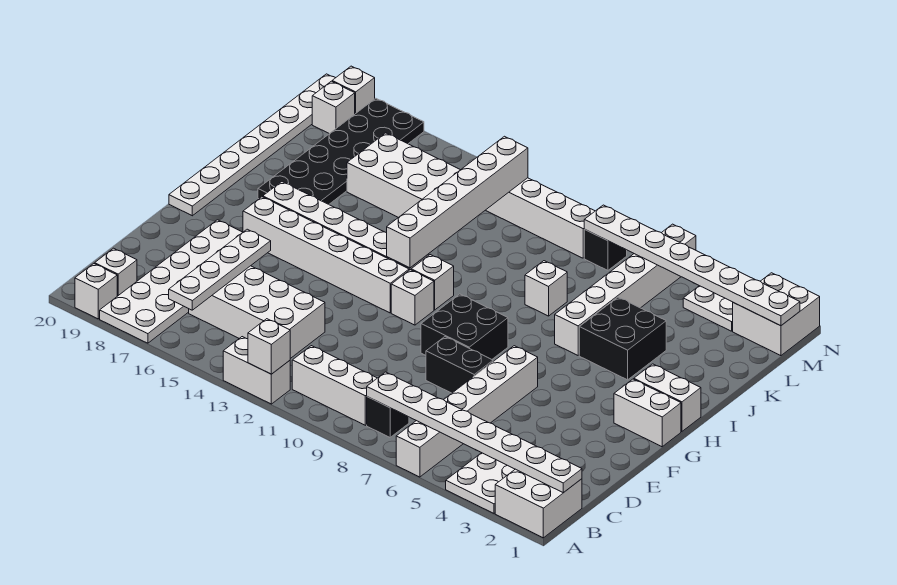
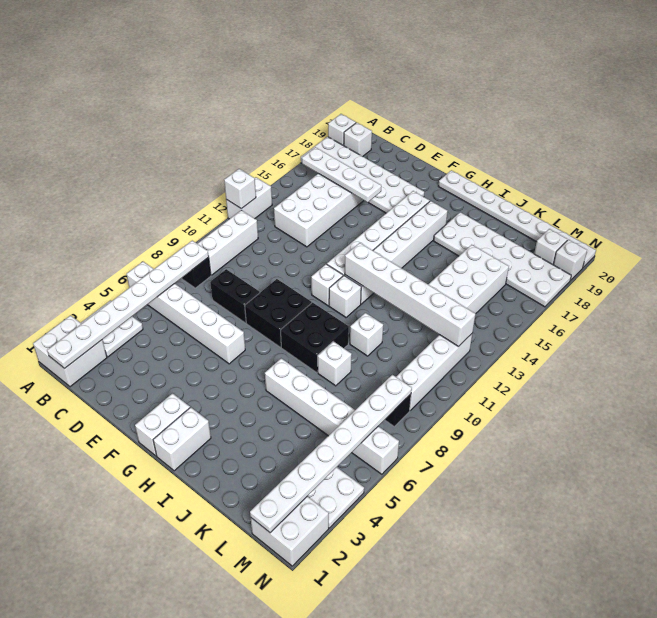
black 1x2 brick [426,337,493,393] -> black 1x2 brick turned to [210,269,260,323]
black 2x2 brick [579,297,666,380] -> black 2x2 brick moved to [281,303,349,373]
black 2x6 plate [258,98,424,204] -> white 2x6 plate [434,212,571,307]
none -> white 1x1 brick [350,313,383,356]

